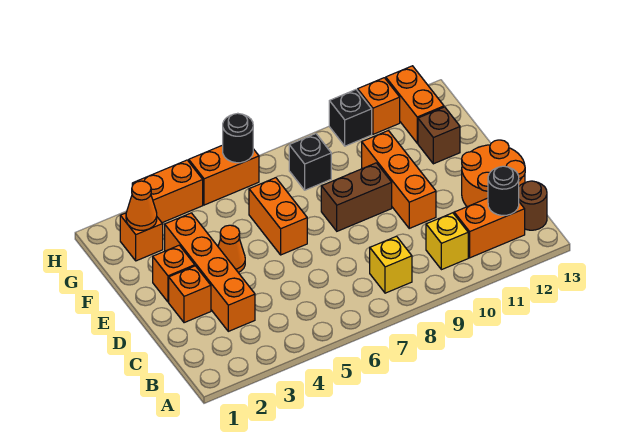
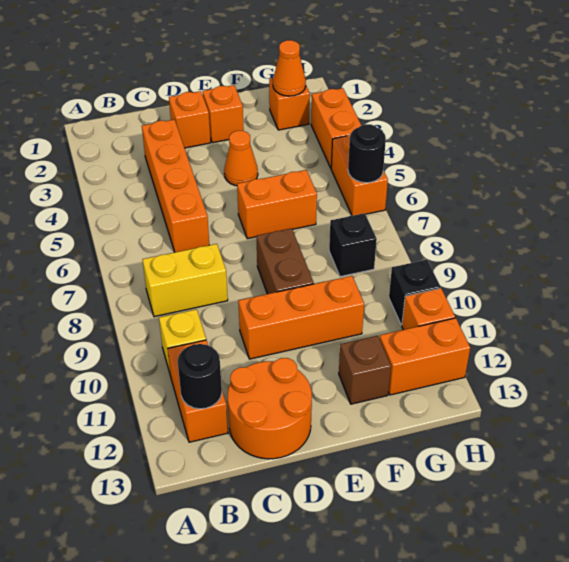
yellow 1x1 brick [370,236,412,293] -> yellow 1x2 brick [142,244,228,317]
brown 1x1 round brick [519,181,547,230] -> none
orange 1x4 brick [165,213,255,331] -> orange 1x4 brick turned to [142,120,209,252]

